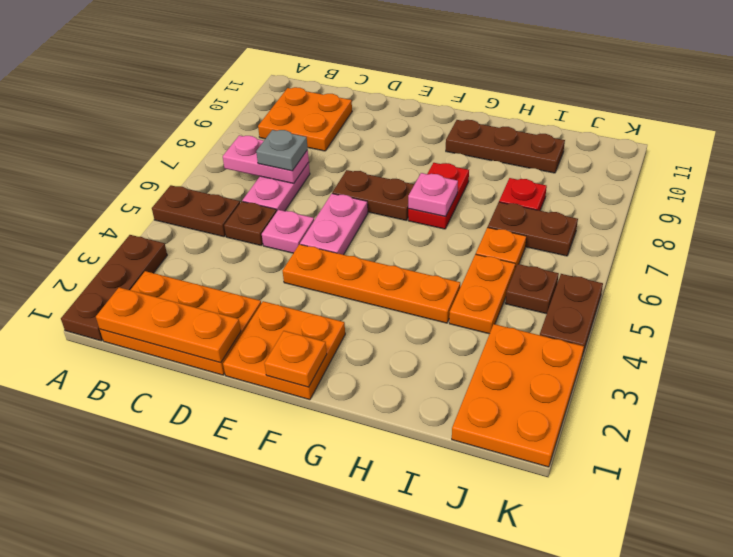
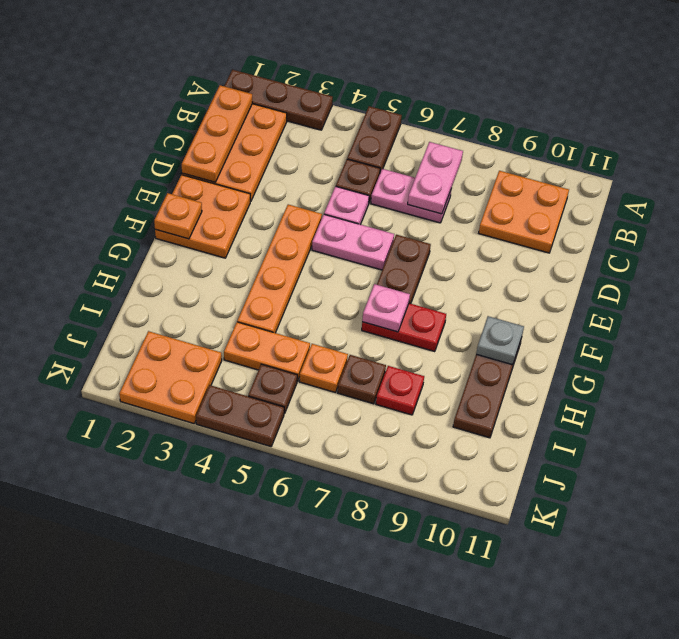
grey 1x1 plate [256,130,308,171] -> grey 1x1 plate moved to [476,316,524,365]
brown 1x2 plate [488,202,578,256] -> brown 1x1 plate [338,355,386,404]
orange 2x3 plate [452,324,584,467] -> orange 2x2 plate [119,331,222,423]

